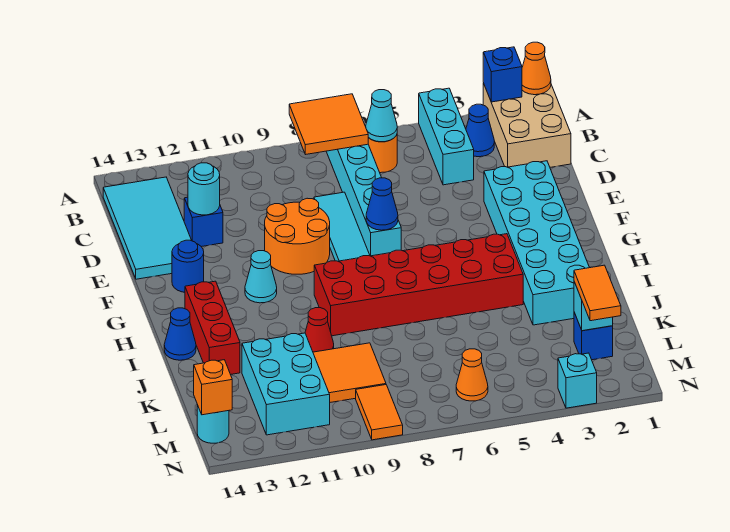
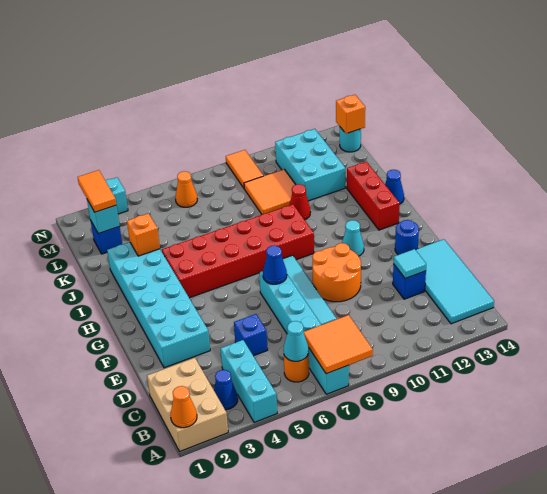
blue 1x1 brick [483,47,522,102] -> blue 1x1 brick moved to [234,314,268,356]
cyan 1x1 round brick [188,163,220,215] -> cyan 1x1 tile [394,249,426,279]
none -> orange 1x1 brick [127,213,160,256]

